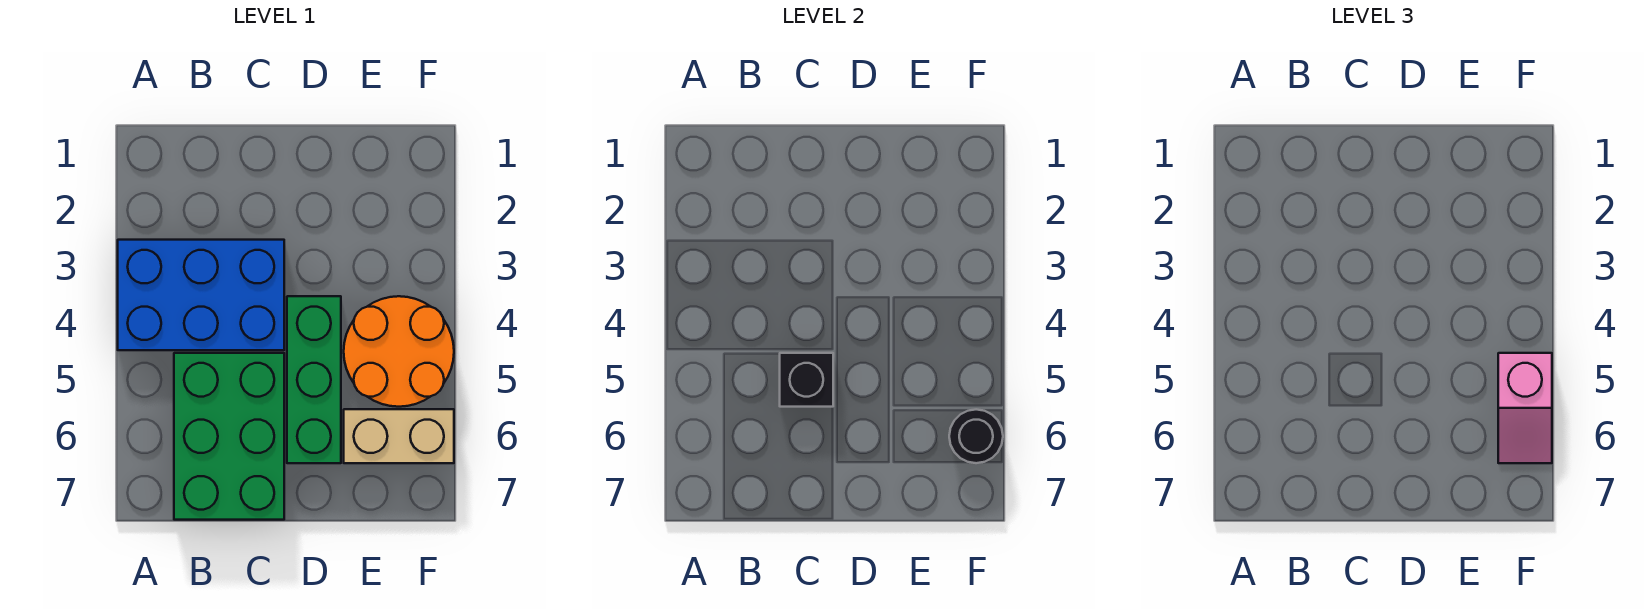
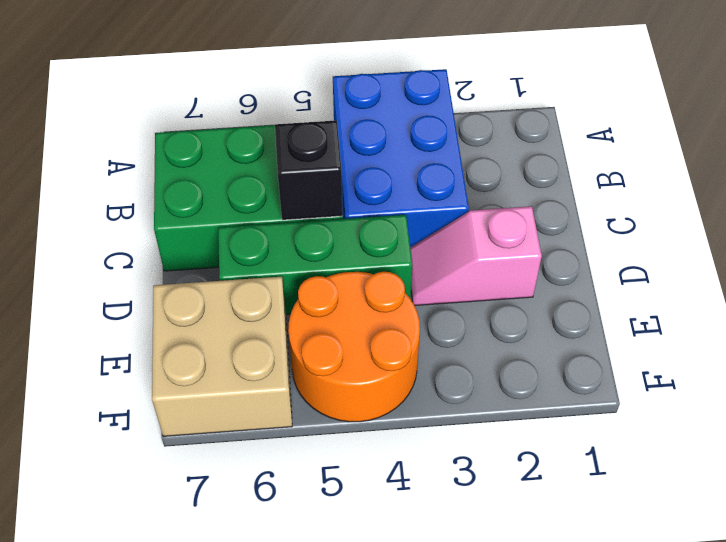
tan 1x2 brick [344,409,454,463] -> tan 2x2 brick [152,277,292,436]
pink 1x2 slope [1498,353,1552,463] -> pink 1x2 slope moved to [410,206,542,305]
black 1x1 round brick [949,409,1003,463] -> none

